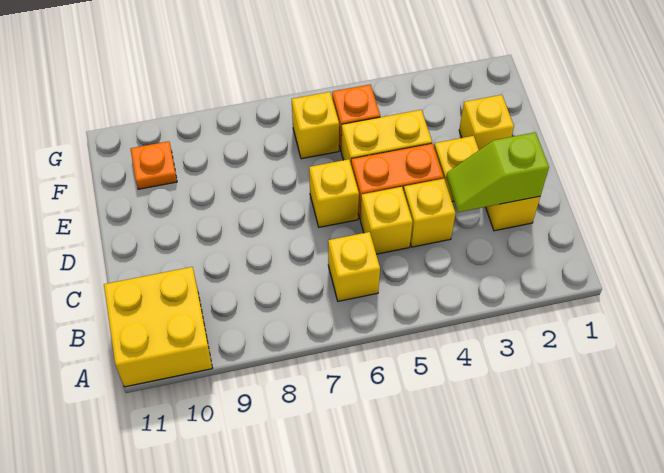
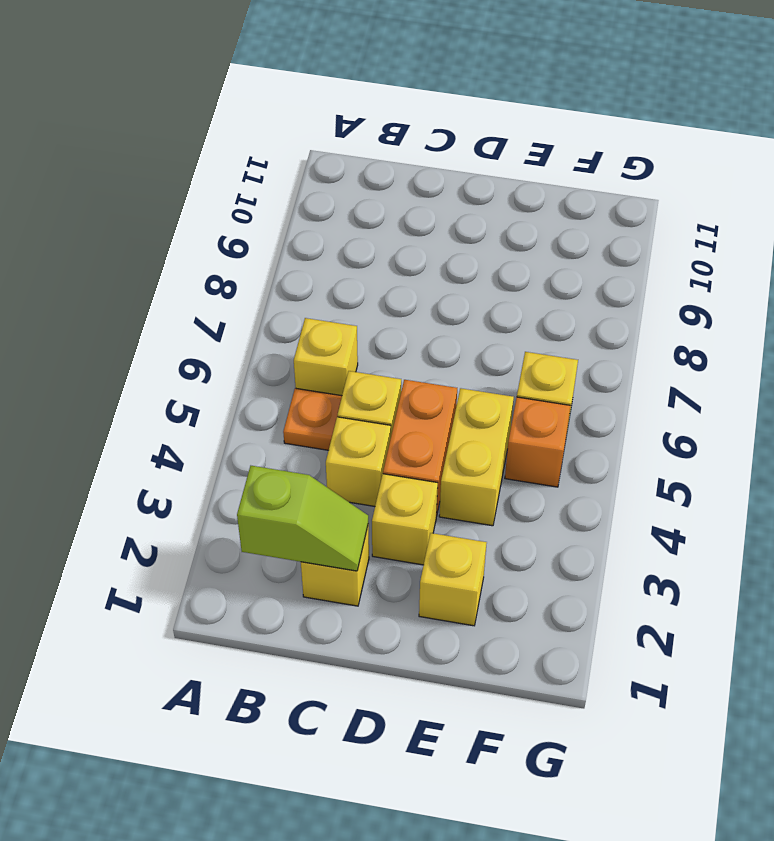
yellow 2x2 brick [104,267,212,387] -> none
lime 1x2 slope [446,132,549,212] -> lime 1x2 slope turned to [237,466,368,571]
yellow 1x1 brick [309,159,359,227] -> none
orange 1x1 plate [131,141,177,189] -> orange 1x1 plate moved to [283,388,342,450]

